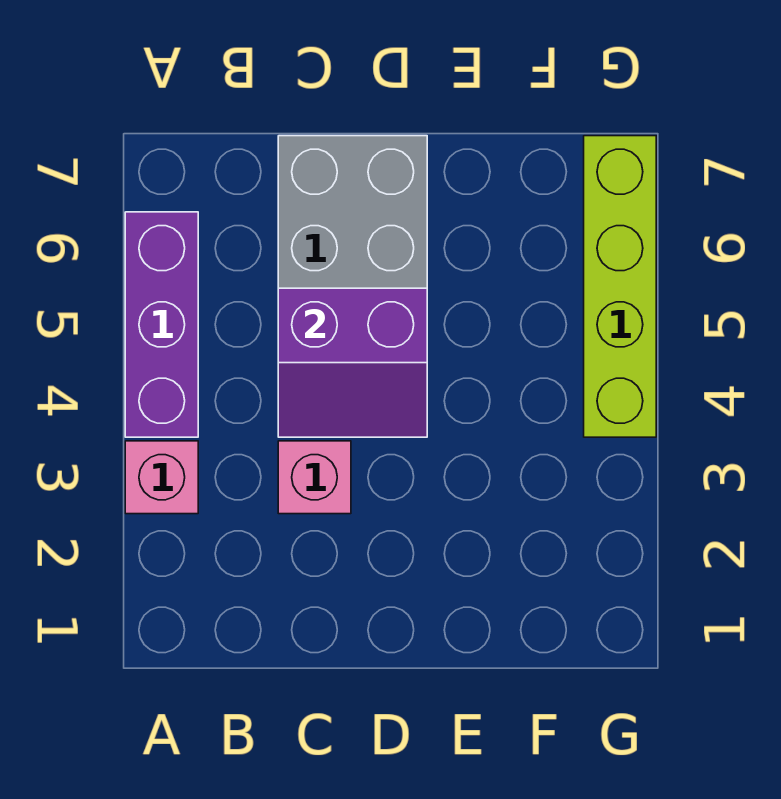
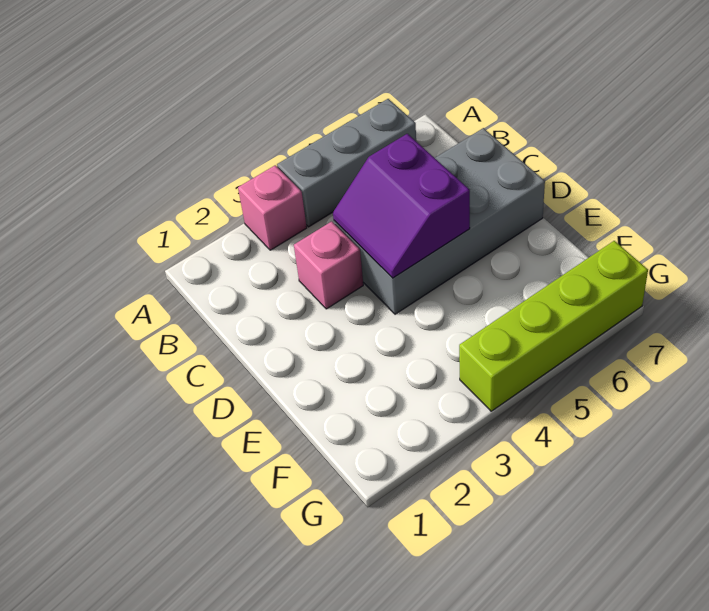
purple 1x3 brick [125,212,198,437] -> grey 1x3 brick [277,99,416,227]

